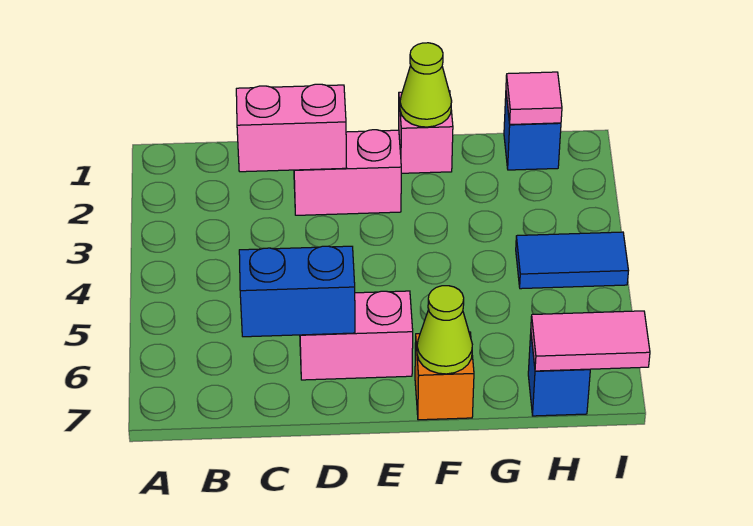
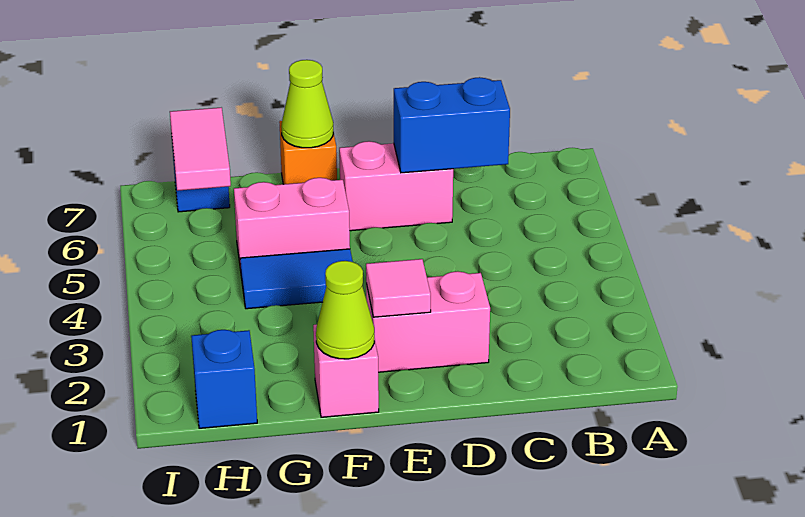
pink 1x2 brick [236,84,346,172] -> pink 1x2 brick moved to [234,178,350,270]
pink 1x1 tile [506,72,562,125] -> pink 1x1 tile moved to [366,259,431,317]
blue 1x2 tile [516,232,628,289] -> blue 1x2 tile moved to [240,249,353,309]
pink 1x2 tile [531,311,650,371] -> pink 1x2 tile turned to [170,108,231,191]

